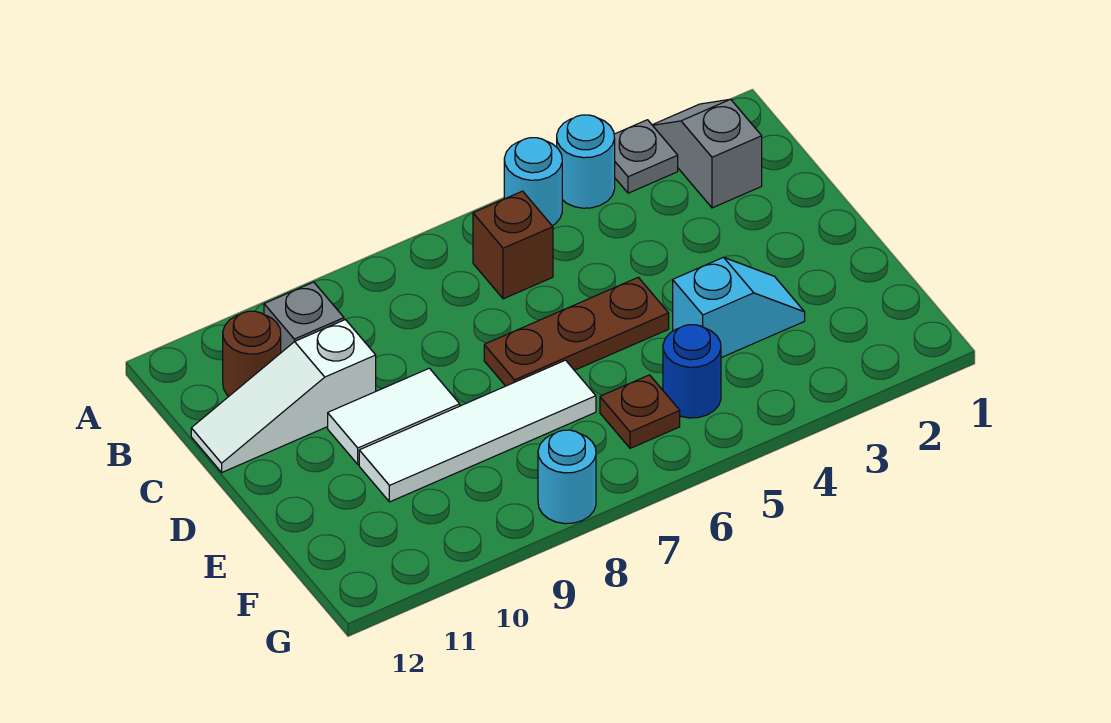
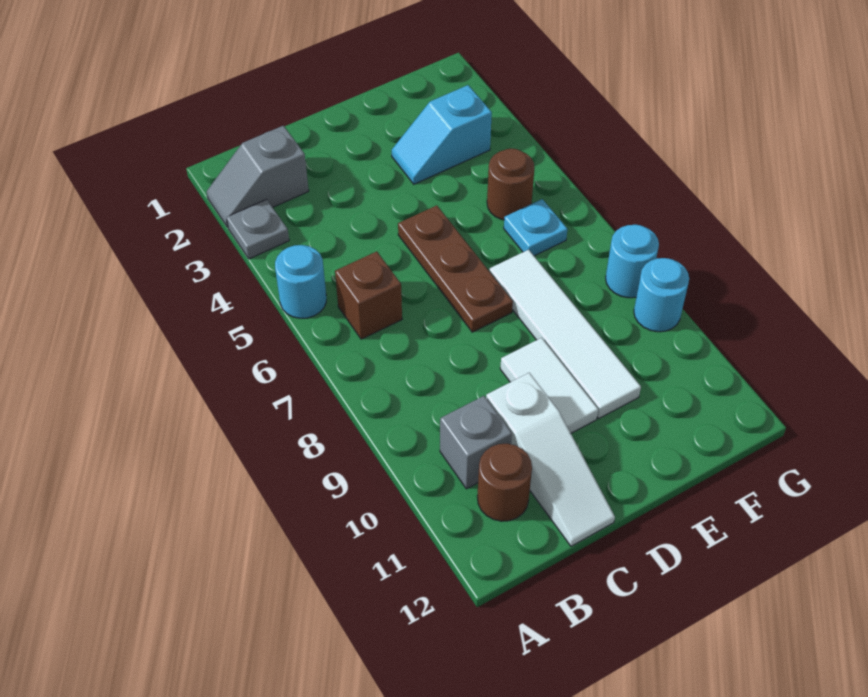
cyan 1x1 round brick [557,115,615,208] -> cyan 1x1 round brick moved to [634,258,689,332]
cyan 1x2 slope [673,257,805,358] -> cyan 1x2 slope turned to [392,85,492,184]
blue 1x1 round brick [663,325,721,418] -> brown 1x1 round brick [487,149,534,220]
brown 1x1 plate [600,375,680,448] -> cyan 1x1 plate [504,199,567,256]

